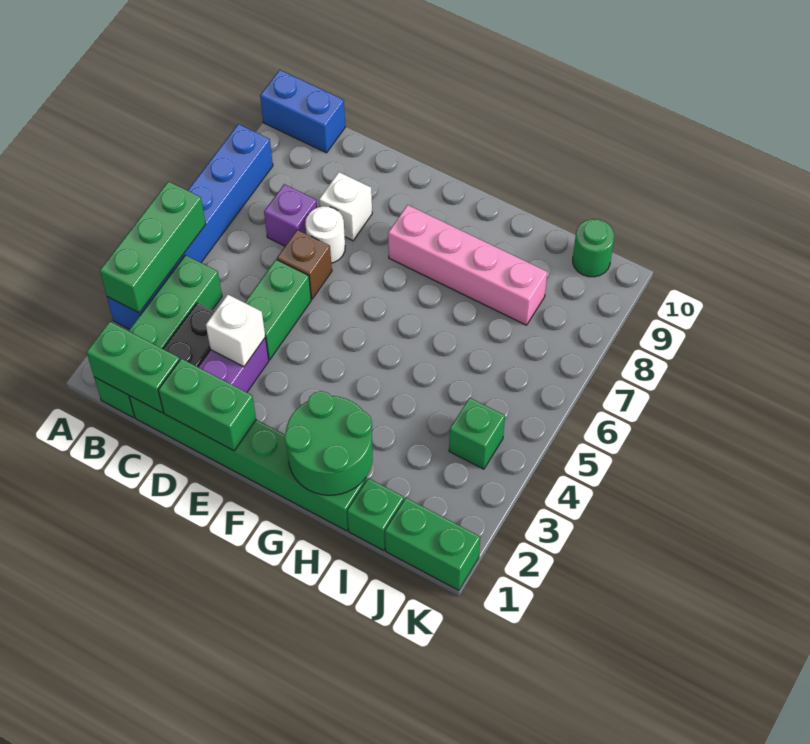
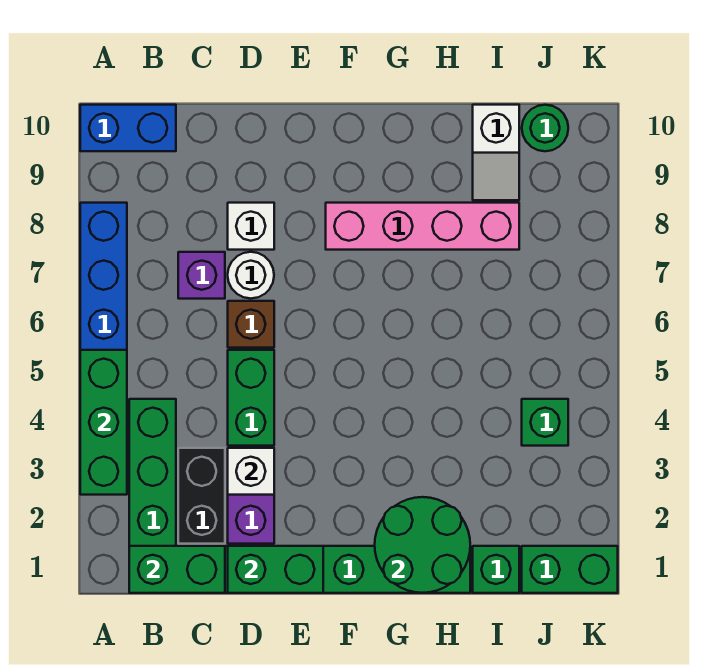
none -> white 1x2 slope [473,105,519,200]

